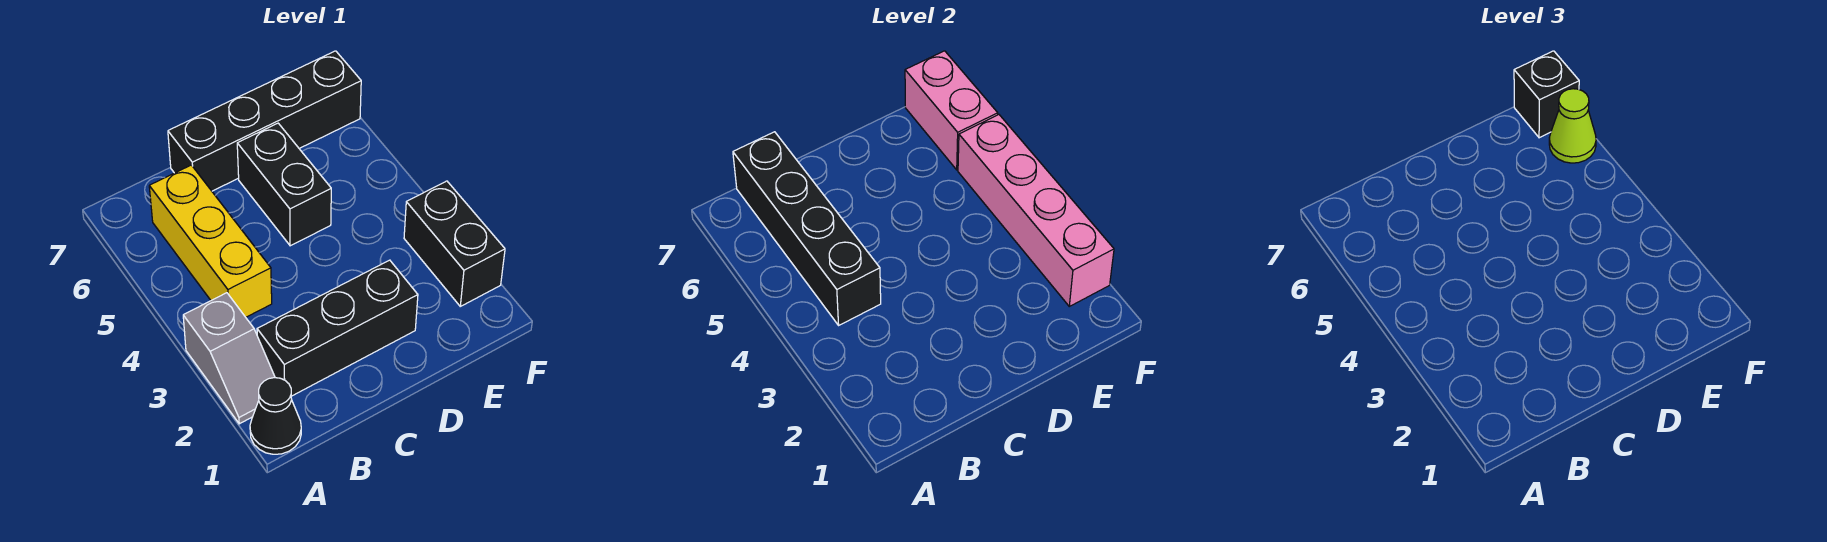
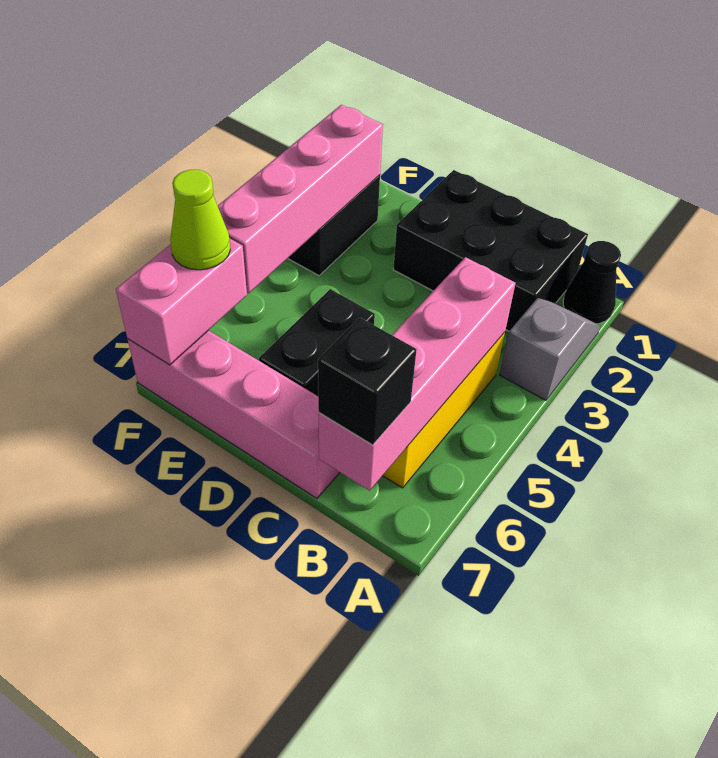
black 1x3 brick [257,260,418,396] -> black 2x3 brick [393,170,588,331]
black 1x4 brick [733,132,881,325] -> pink 1x4 brick [319,257,515,491]
black 1x4 brick [168,51,361,191] -> pink 1x4 brick [128,330,340,498]
black 1x1 brick [1514,51,1579,138] -> black 1x1 brick moved to [318,317,417,445]

